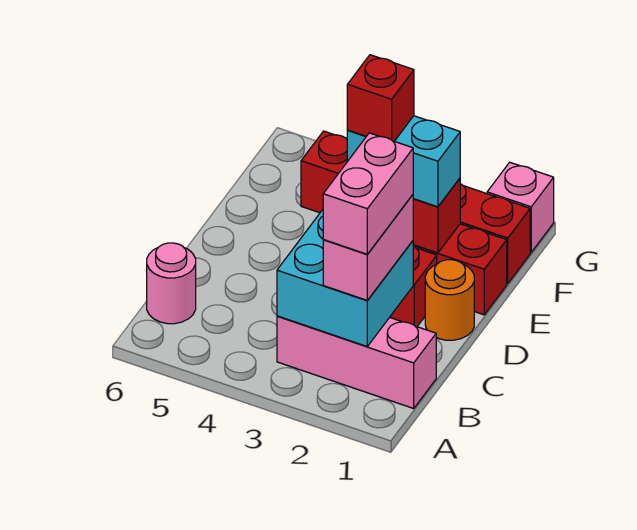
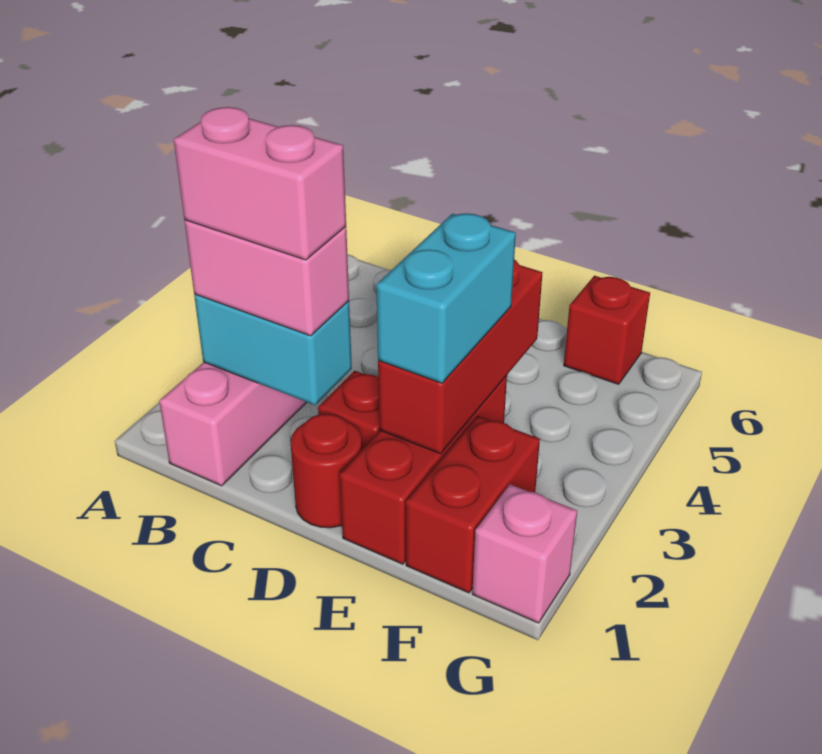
cyan 2x2 brick [277,210,413,346] -> cyan 1x2 brick [194,294,352,405]
pink 1x1 round brick [147,243,196,324] -> none
orange 1x1 round brick [425,260,474,340] -> red 1x1 round brick [291,414,362,528]
red 1x1 brick [347,55,414,141] -> red 1x1 brick moved to [564,276,650,384]

